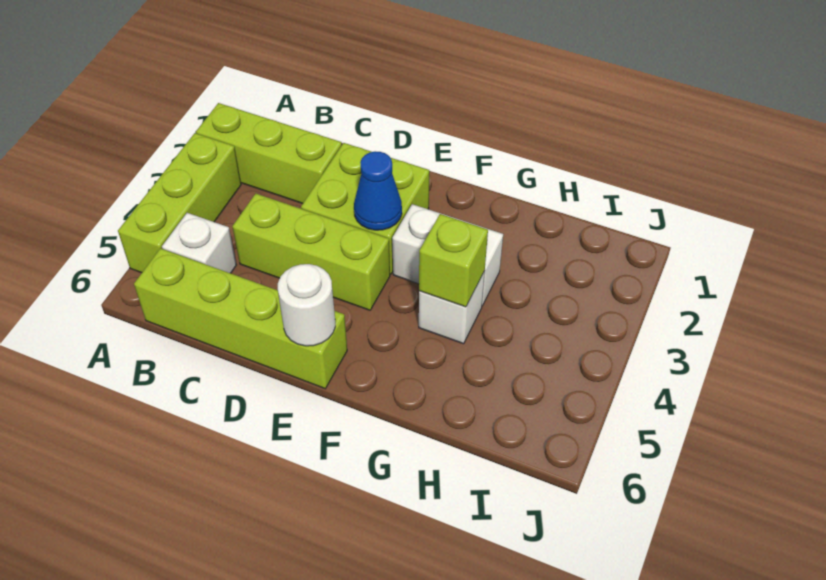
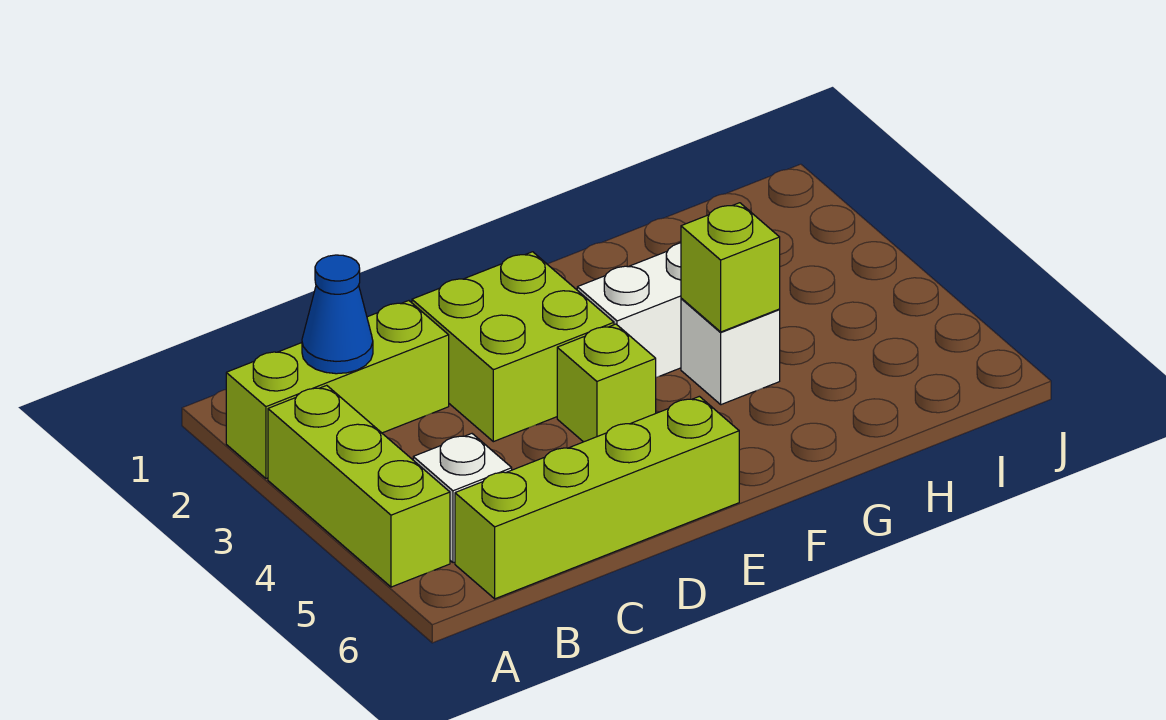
lime 1x3 brick [232,194,390,310] -> lime 1x1 brick [557,324,656,442]
blue 1x1 cone [354,151,402,230] -> blue 1x1 cone moved to [302,255,373,374]
white 1x1 round brick [278,264,335,346] -> none

